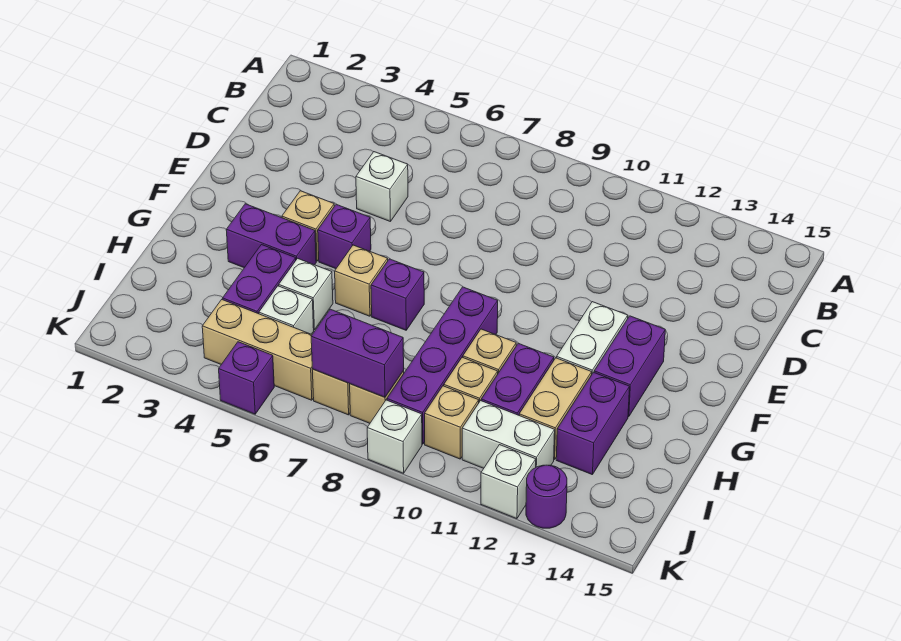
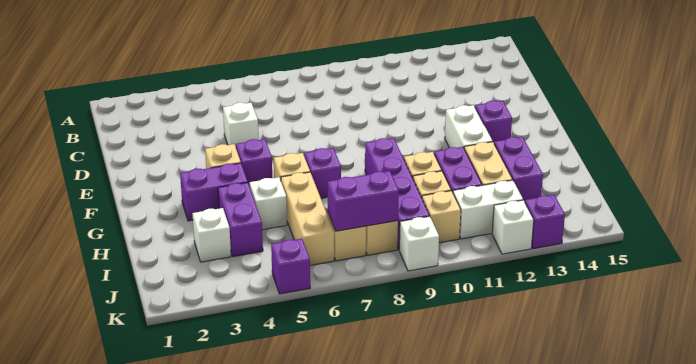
purple 1x2 brick [594,316,665,417] -> purple 1x1 brick [475,101,512,143]
white 1x1 brick [259,286,314,334] -> white 1x1 brick moved to [192,208,231,262]
tan 1x3 brick [202,300,314,400] -> tan 1x3 brick turned to [281,172,334,265]
purple 1x1 round brick [526,465,567,528] -> purple 1x1 brick [525,195,565,249]

